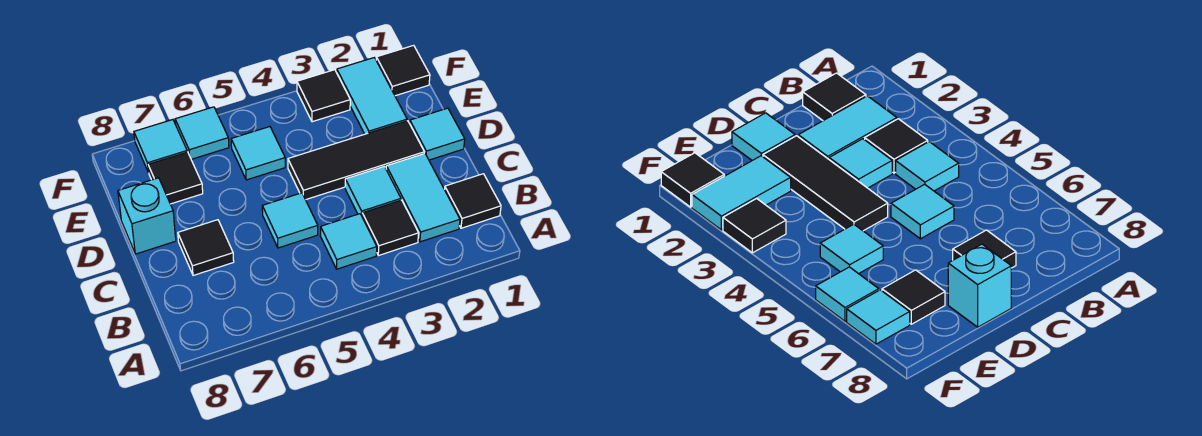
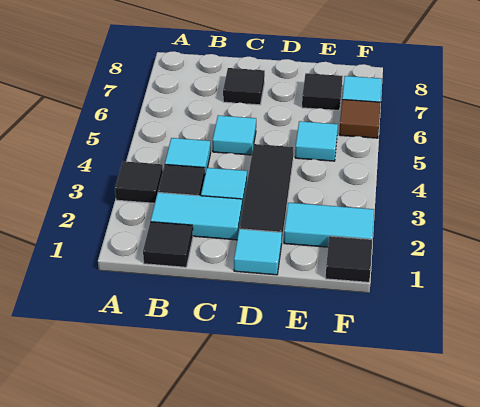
cyan 1x1 brick [118,178,176,254] -> none
black 1x1 tile [297,70,350,122] -> black 1x1 tile moved to [115,161,163,203]
cyan 1x1 tile [175,107,229,159] -> brown 1x1 tile [339,100,380,138]

